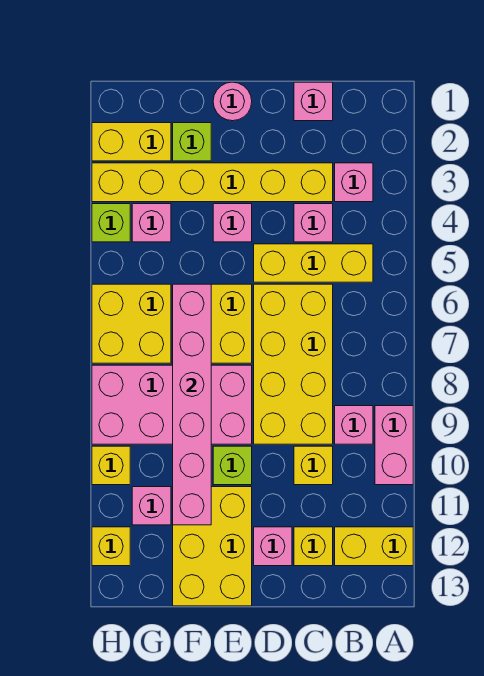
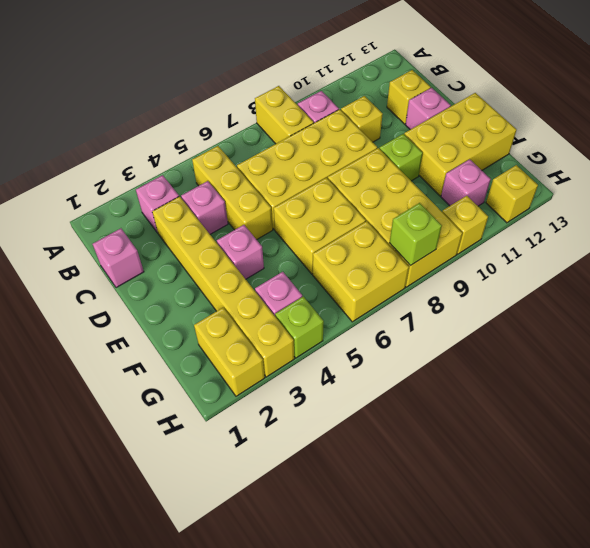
pink 1x2 brick [375,406,413,485] -> none
yellow 1x2 brick [335,527,413,566] -> yellow 1x2 brick moved to [255,86,314,144]
pink 1x1 round brick [213,82,252,121] -> none
pink 2x4 brick [92,365,252,444] -> yellow 2x4 brick [328,148,462,287]
lime 1x1 brick [173,123,211,161] -> lime 1x1 brick moved to [390,203,442,266]
pink 1x6 brick [173,284,211,525] -> none

